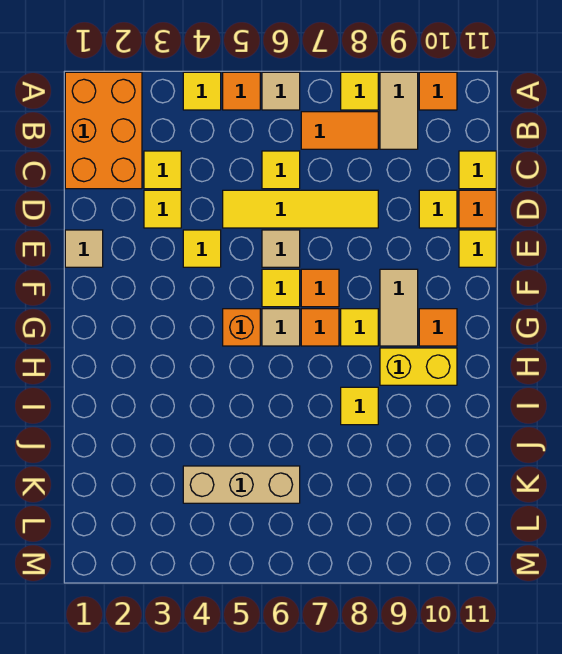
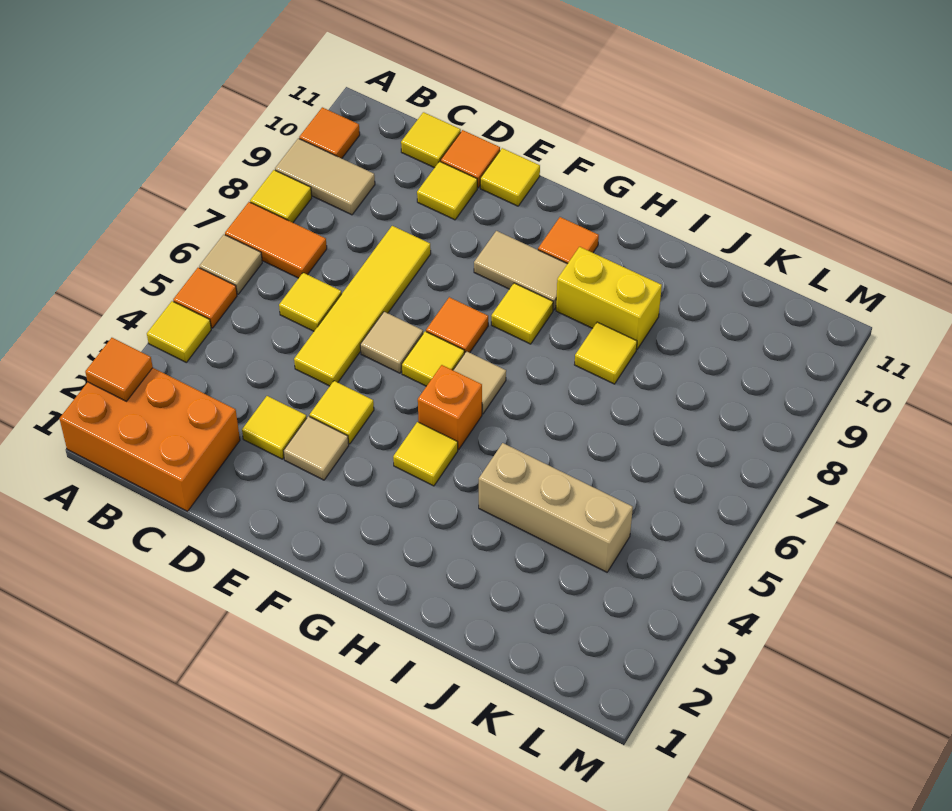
orange 1x2 tile [301,112,378,149] -> orange 1x2 tile turned to [225,202,327,278]
yellow 1x1 tile [144,151,181,189] -> yellow 1x1 tile moved to [393,422,458,486]
tan 1x1 tile [65,230,103,267] -> tan 1x1 tile moved to [284,416,349,480]
orange 1x1 tile [301,309,339,346] -> orange 1x1 tile moved to [85,338,153,401]
yellow 1x2 brick [380,348,457,385] -> yellow 1x2 brick turned to [556,247,662,349]
tan 1x3 brick [183,466,300,503] -> tan 1x3 brick turned to [479,443,633,572]

